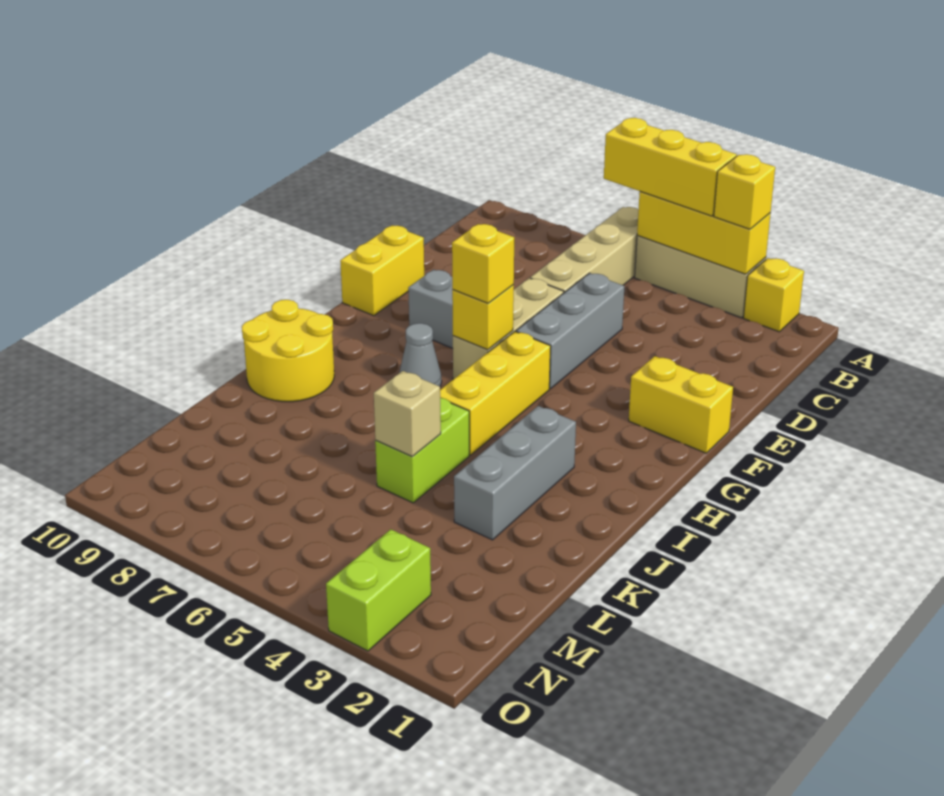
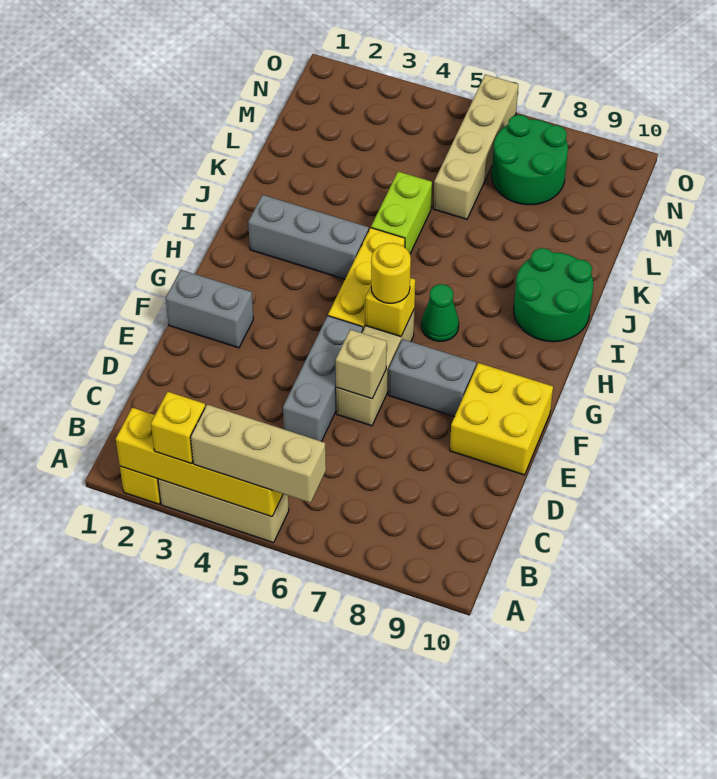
yellow 1x3 brick [637,192,771,274] -> yellow 1x4 brick [116,408,283,517]
yellow 1x3 brick [604,118,737,216] -> tan 1x3 brick [191,405,326,503]
tan 1x4 brick [530,207,639,293] -> tan 1x4 brick moved to [433,75,518,219]
yellow 1x2 brick [340,225,424,316] -> yellow 2x2 brick [450,363,553,475]
yellow 1x2 brick [629,356,733,453] -> grey 1x2 brick [166,270,253,348]
yellow 1x1 brick [452,224,514,303] -> yellow 1x1 round brick [371,243,411,303]
grey 1x1 cone [399,323,442,386] -> green 1x1 cone [421,284,459,342]
grey 1x3 brick [454,406,576,540] -> grey 1x3 brick turned to [248,195,369,279]
yellow 2x2 round brick [242,300,334,402] -> green 2x2 round brick [514,248,593,342]
tan 1x1 brick [374,371,441,456] -> tan 1x1 brick moved to [336,330,387,399]
none -> green 2x2 round brick [492,115,568,205]
lime 1x2 brick [326,529,431,651] -> none

